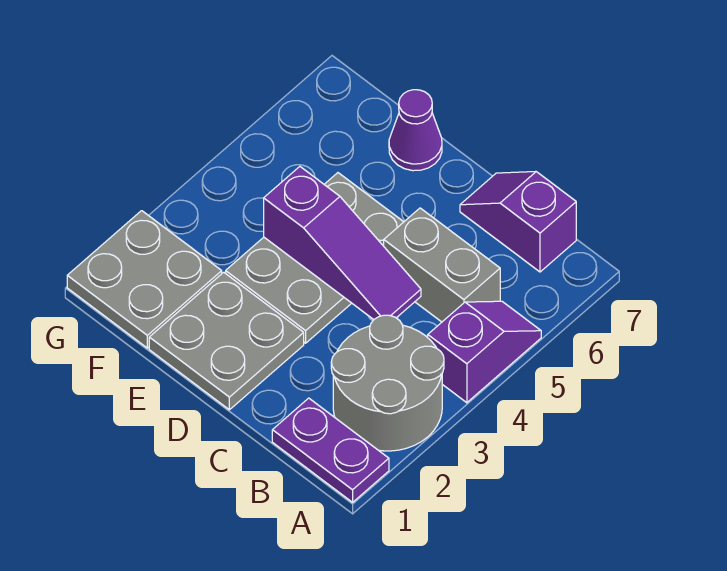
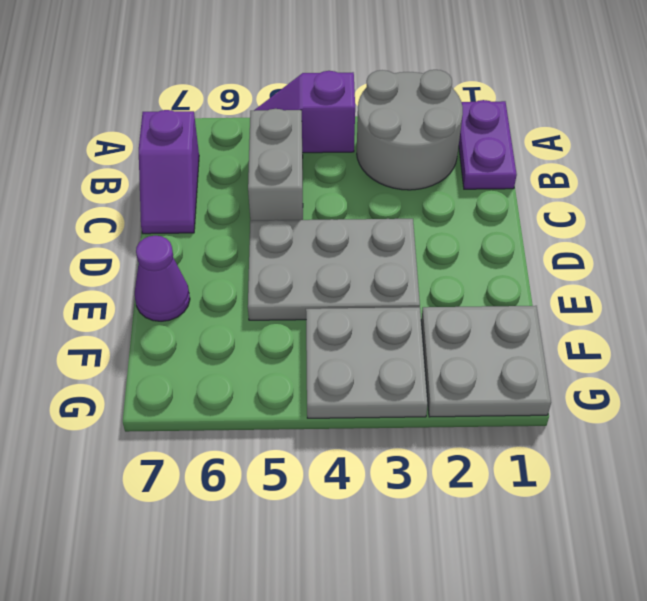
purple 1x3 slope [264,167,421,320] -> none
grey 2x2 plate [149,272,304,410] -> grey 2x2 plate moved to [306,307,428,418]

